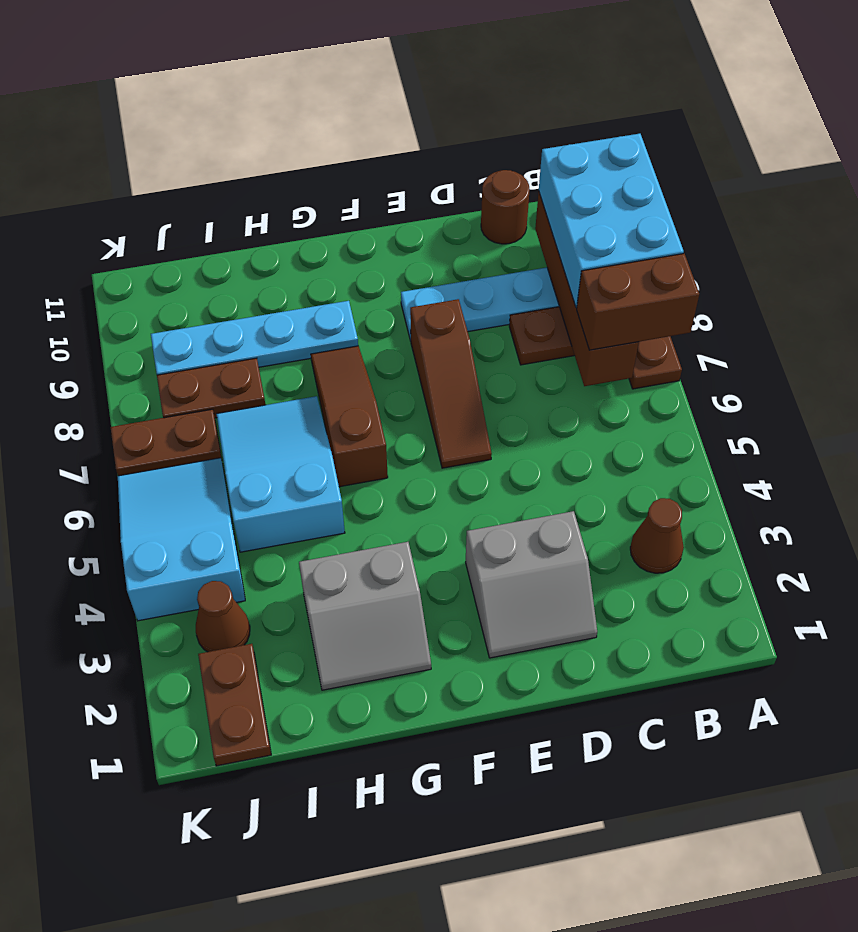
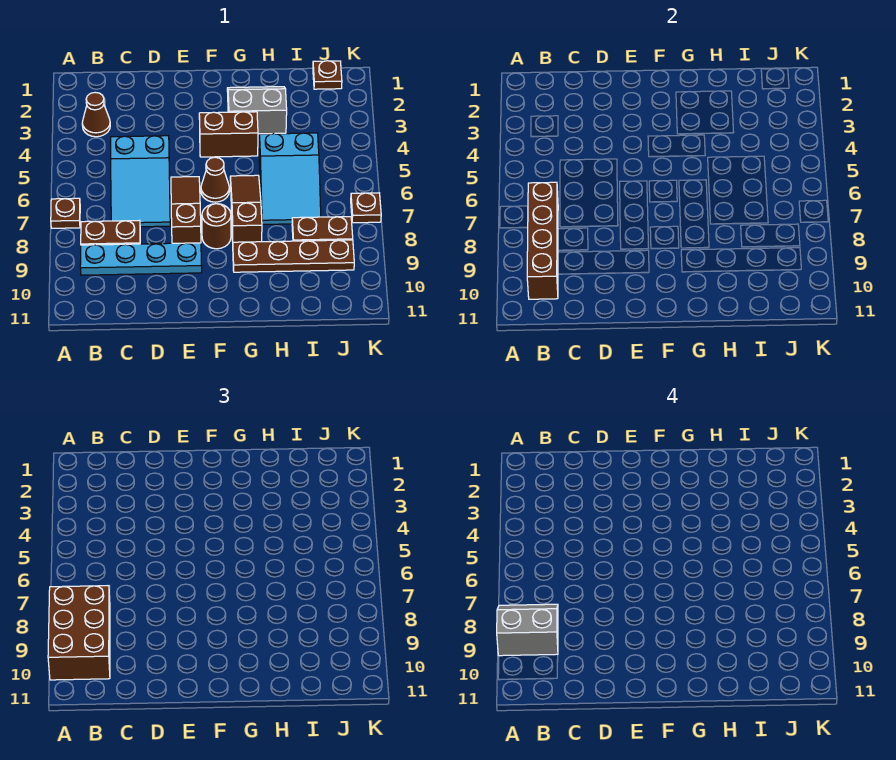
brown 1x2 brick [577,254,699,350] -> brown 1x2 brick moved to [199,112,258,157]
cyan 2x3 brick [539,134,684,308] -> brown 2x3 brick [48,586,110,680]
brown 1x1 round brick [481,170,530,244] -> brown 1x1 round brick moved to [202,204,231,249]
grey 2x2 slope [466,511,597,658] -> grey 2x2 slope moved to [497,604,558,656]
brown 1x3 slope [311,346,388,487] -> brown 1x3 slope turned to [230,175,262,242]
cyan 1x4 plate [151,301,358,375] -> brown 1x4 plate [233,240,354,272]
brown 1x2 plate [198,644,271,766] -> brown 1x1 plate [313,61,342,89]
brown 1x1 cone [196,581,250,652] -> brown 1x1 cone moved to [201,157,229,202]
cyan 2x3 slope [118,458,245,621] -> cyan 2x3 slope moved to [111,136,170,227]
brown 1x2 plate [110,409,221,476] -> brown 1x1 plate [351,193,381,223]

